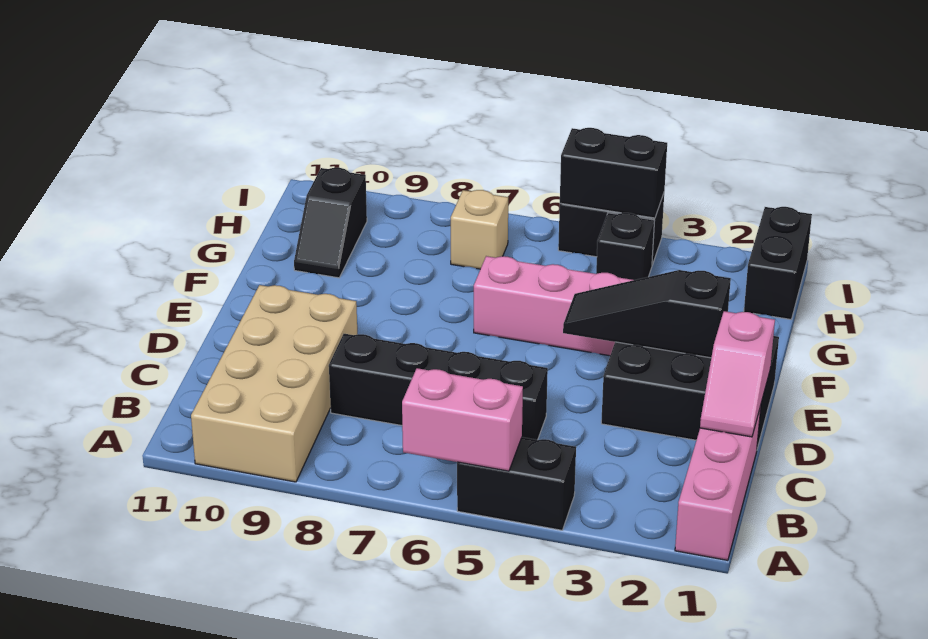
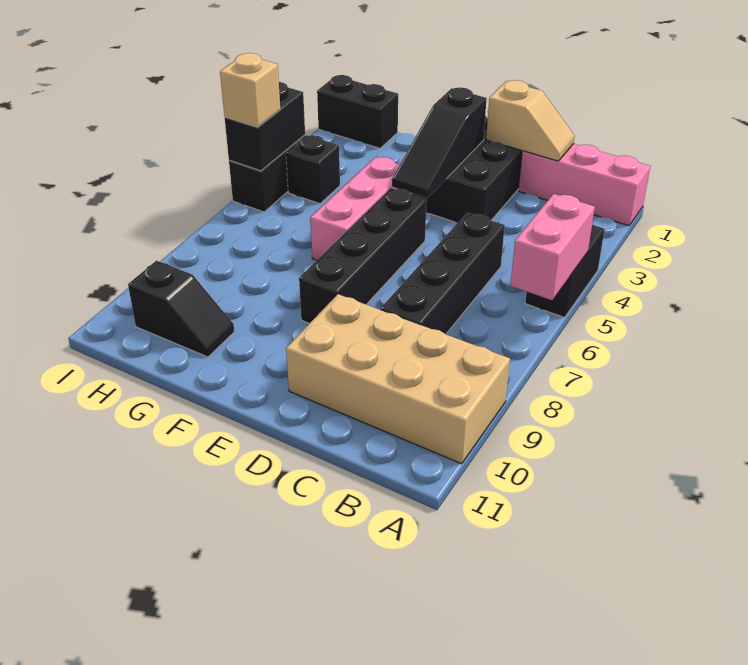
pink 1x2 slope [700,311,775,437] -> tan 1x2 slope [486,80,575,161]
none -> black 1x4 brick [299,188,427,323]
tan 1x1 brick [451,190,508,269] -> tan 1x1 brick moved to [220,53,280,127]

